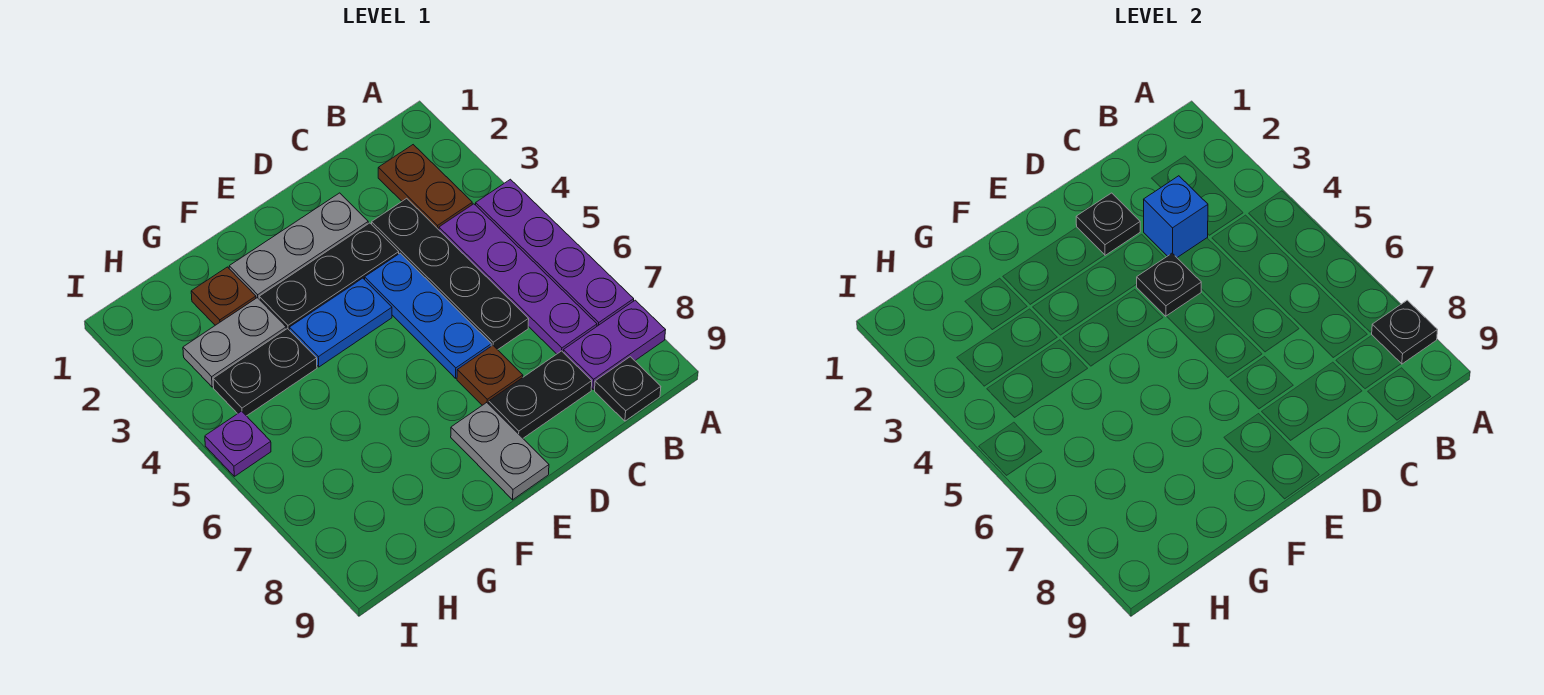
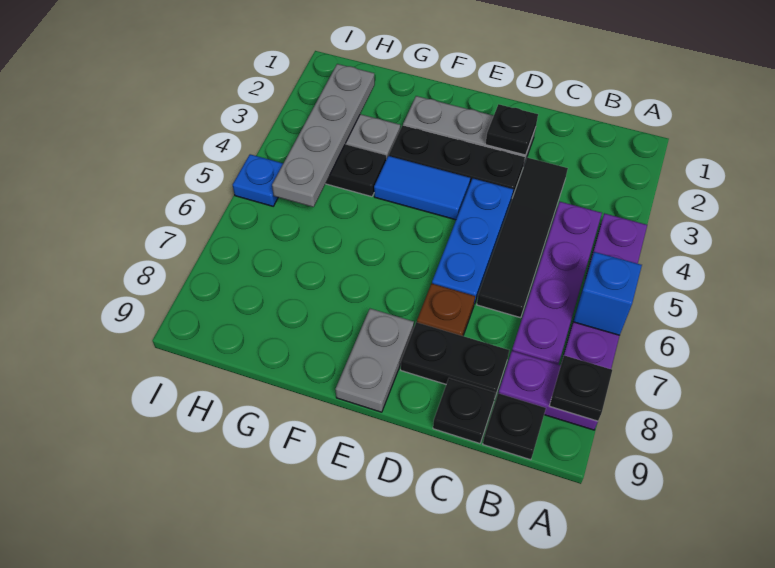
brown 1x2 plate [378,145,472,230] -> none
black 1x4 plate [372,198,529,350] -> black 1x4 tile [477,158,568,318]
blue 1x1 brick [1144,176,1208,258] -> blue 1x1 brick moved to [573,252,642,335]
black 1x1 plate [1137,253,1201,316] -> black 1x1 plate moved to [433,378,495,444]
blue 1x2 plate [289,278,392,367] -> blue 1x2 tile [374,156,470,220]
brown 1x1 plate [191,267,256,325] -> none
none -> grey 1x4 plate [272,64,375,207]
purple 1x1 plate [205,411,271,476] -> blue 1x1 plate [233,154,283,206]

